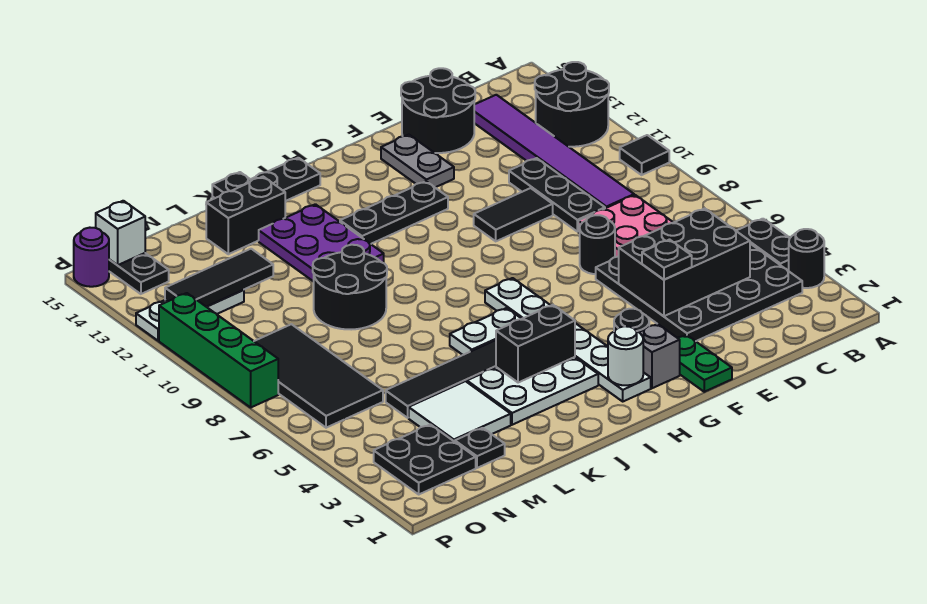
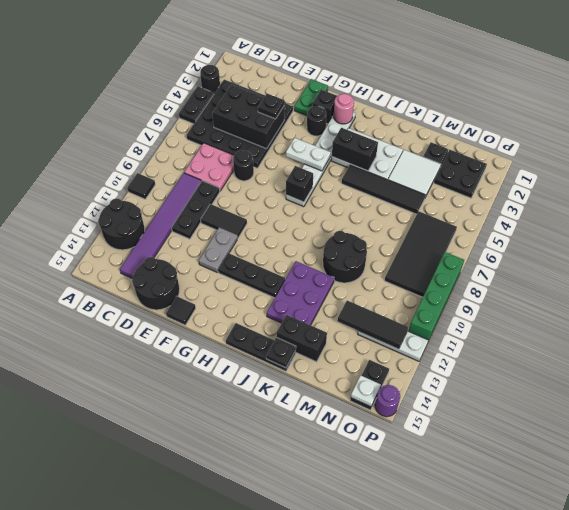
grey 1x2 plate [381,135,454,187] -> grey 1x2 plate moved to [199,228,237,272]
none -> black 1x1 tile [166,296,196,325]
grey 1x1 brick [639,324,680,388] -> black 1x1 brick [313,90,337,124]
white 1x1 round brick [608,326,643,385] -> pink 1x1 round brick [334,94,354,124]
none -> black 1x1 brick [286,166,313,202]
white 1x2 plate [450,308,521,355] -> white 1x2 plate moved to [286,138,331,171]
white 1x1 brick [96,201,145,265] -> white 1x1 plate [351,375,381,407]

